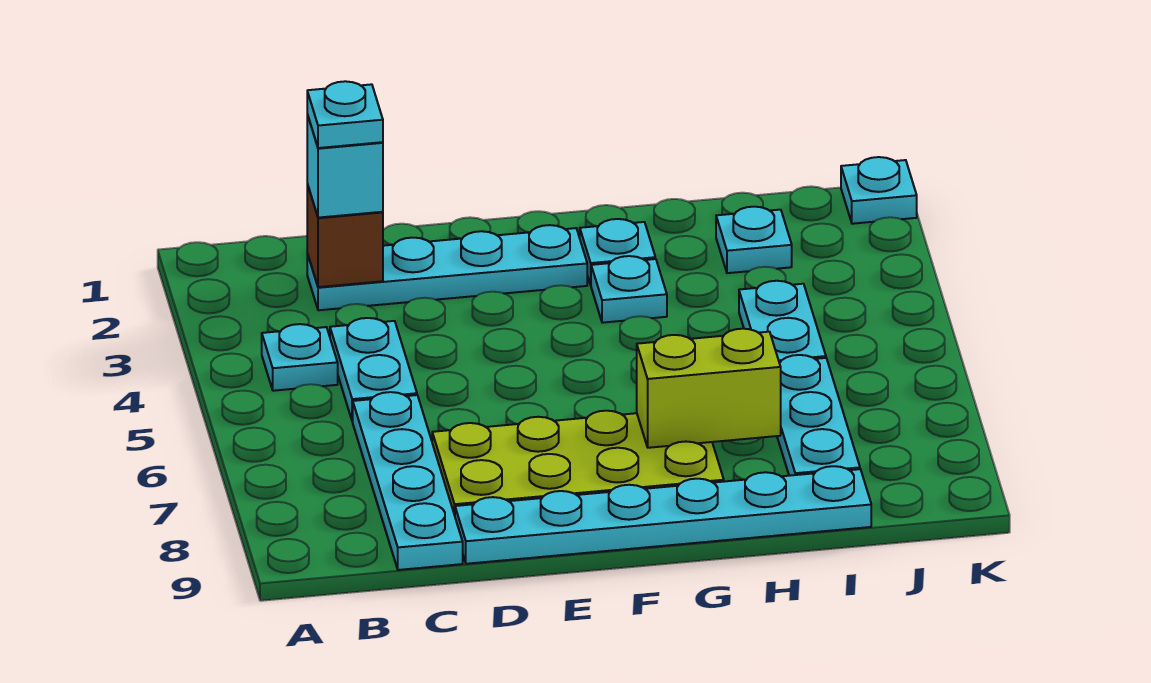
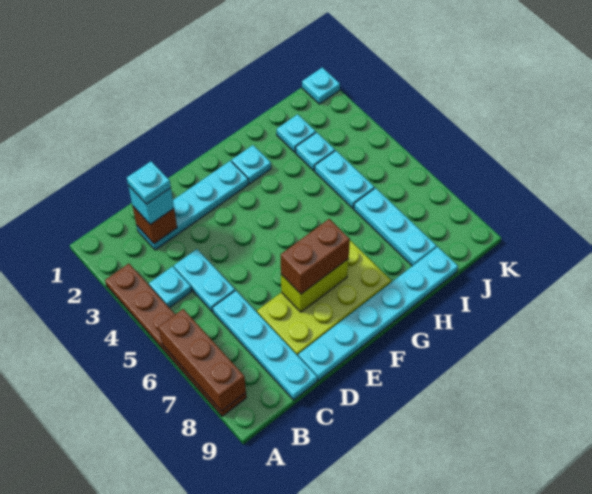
none -> brown 1x6 plate [105,264,246,416]
none -> brown 1x3 brick [158,309,246,411]
none -> brown 1x2 brick [281,219,350,294]
cyan 1x1 plate [591,256,667,323] -> cyan 1x1 plate moved to [296,132,335,170]
lime 1x2 brick [637,329,781,448] -> lime 1x2 brick moved to [281,259,348,312]

